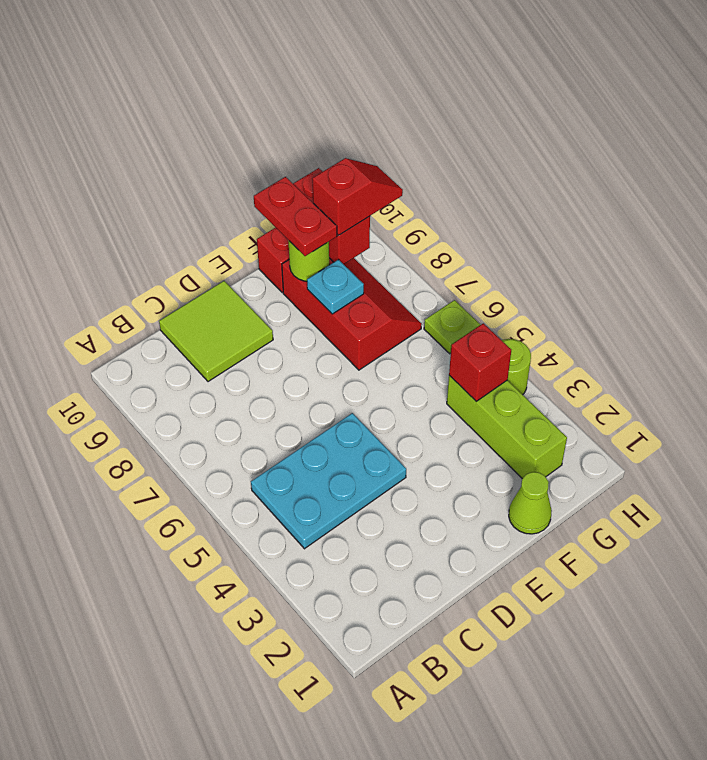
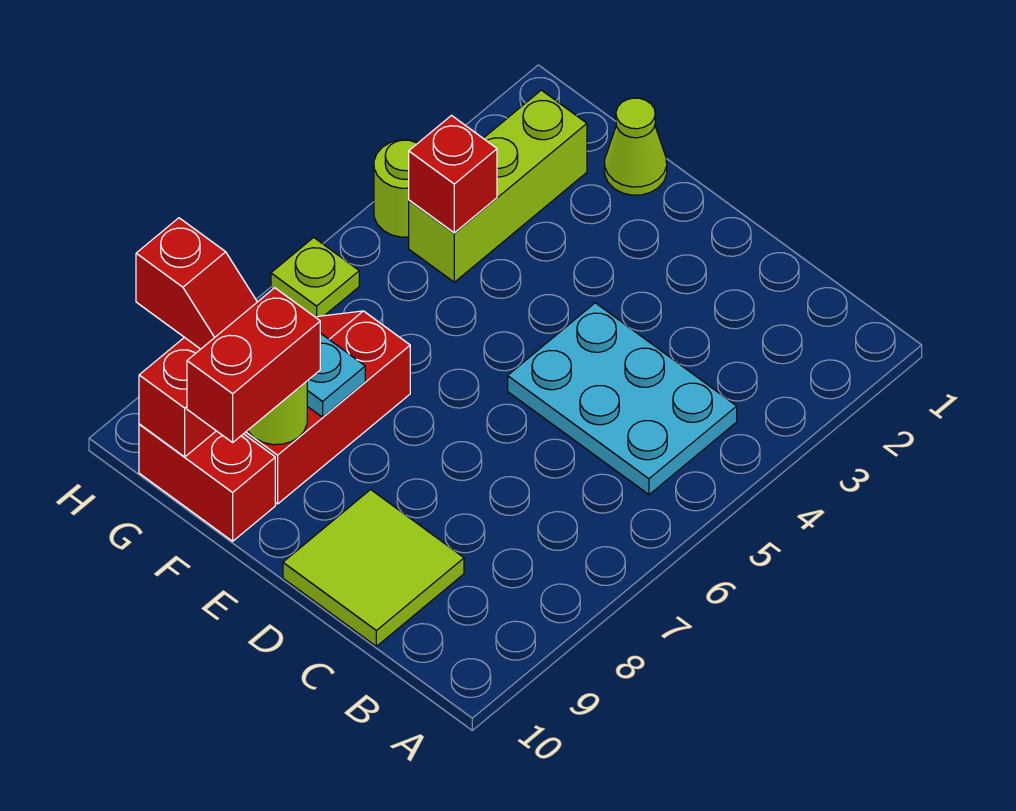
red 1x2 plate [254,177,337,256] -> red 1x2 brick [187,288,320,442]
red 1x2 slope [312,158,403,235] -> red 1x2 slope turned to [136,218,257,349]

